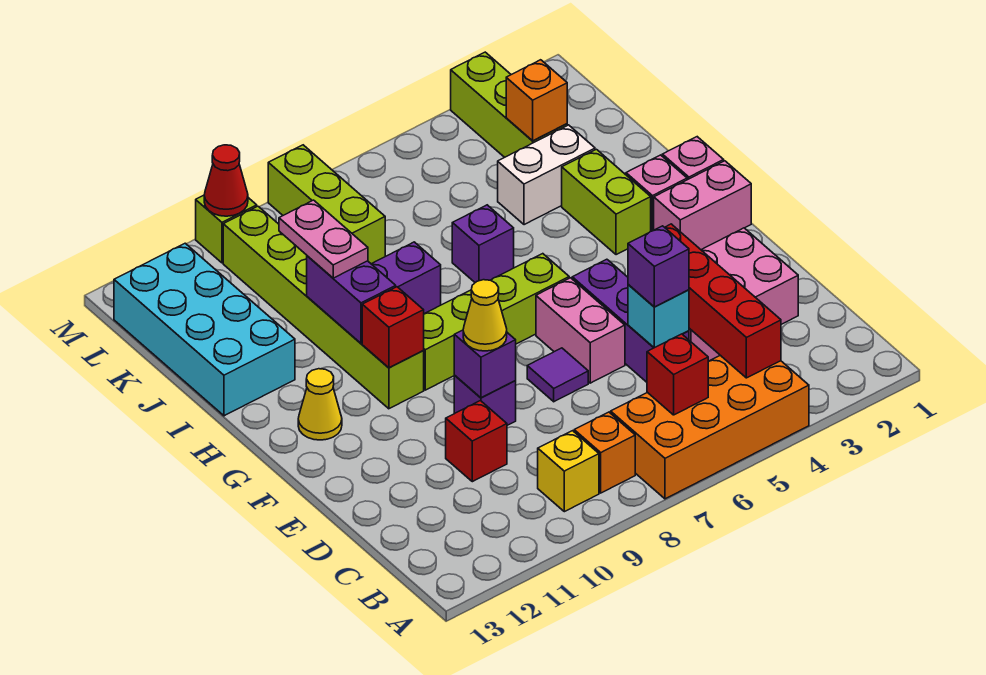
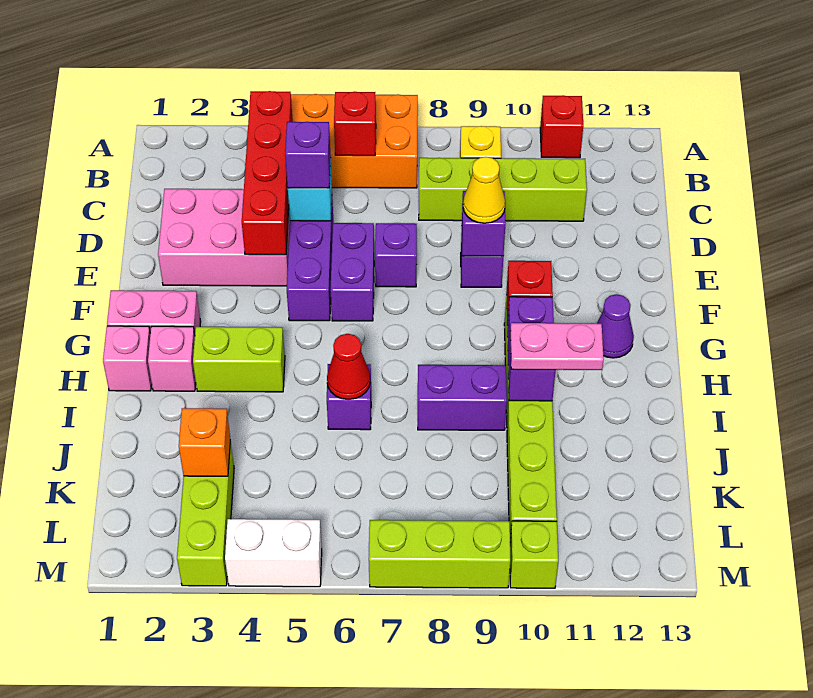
orange 1x1 brick [574,412,635,493] -> none
red 1x1 brick [446,401,507,482] -> red 1x1 brick moved to [540,95,583,158]
pink 1x2 brick [536,278,625,383] -> purple 1x2 brick [331,223,374,321]
purple 1x1 tile [527,348,588,402] -> purple 1x1 brick [375,223,417,287]
lime 1x4 brick [423,254,569,390] -> lime 1x4 brick moved to [419,158,587,221]
yellow 1x1 cone [298,369,342,440] -> purple 1x1 cone [597,294,634,358]
lime 1x2 brick [562,149,651,255] -> lime 1x2 brick turned to [193,327,285,392]
pink 1x2 plate [279,200,368,278] -> pink 1x2 plate turned to [510,323,604,370]
cyan 2x4 brick [114,243,295,416] -> none
white 1x2 brick [498,125,595,225] -> white 1x2 brick moved to [225,519,322,587]
lime 1x3 brick [268,145,385,264] -> lime 1x3 brick turned to [369,520,510,588]
red 1x1 cone [204,145,248,216] -> red 1x1 cone moved to [327,334,370,400]

